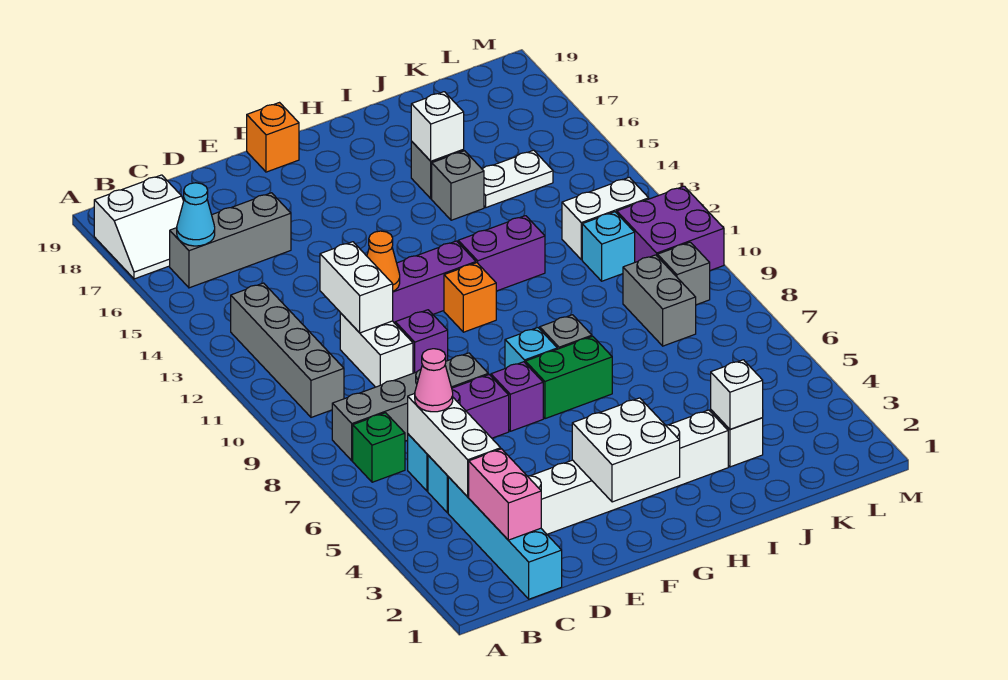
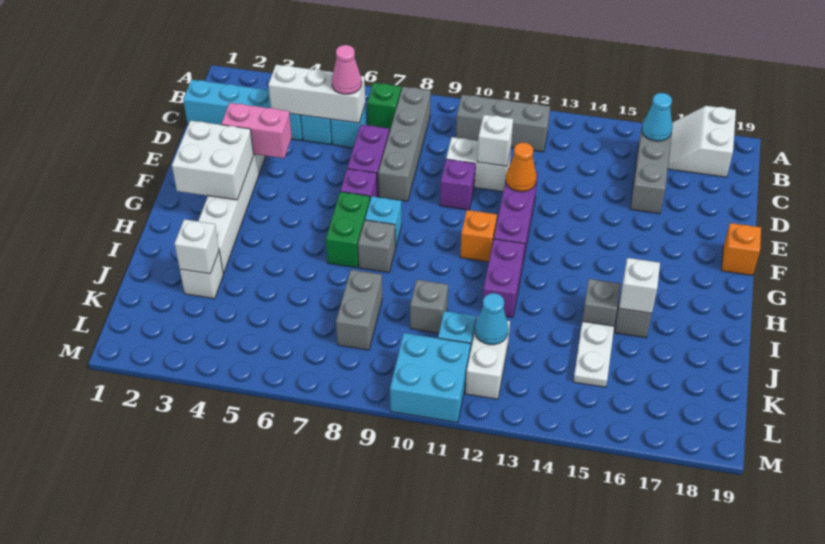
grey 1x4 brick [231,283,344,417] -> grey 1x3 brick [456,95,550,152]
pink 1x2 brick [469,449,541,540] -> pink 1x2 brick moved to [221,103,292,158]
white 1x2 brick [320,242,393,333] -> white 1x1 brick [477,115,513,166]
grey 1x2 brick [623,255,696,346] -> grey 1x2 brick turned to [336,270,382,350]
none -> cyan 1x1 cone [475,293,508,345]
grey 1x1 brick [658,242,710,305] -> grey 1x1 brick moved to [410,280,448,333]
purple 2x2 brick [617,186,724,270] -> cyan 2x2 brick [390,333,470,423]

